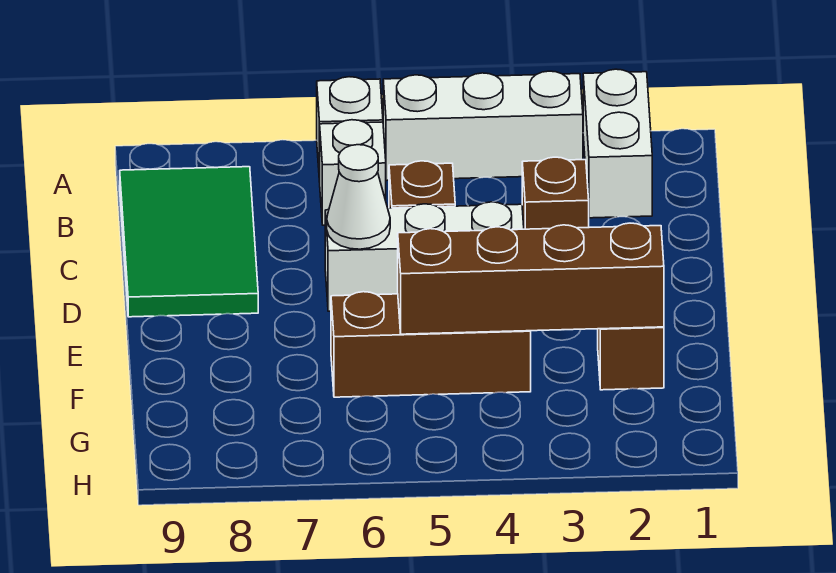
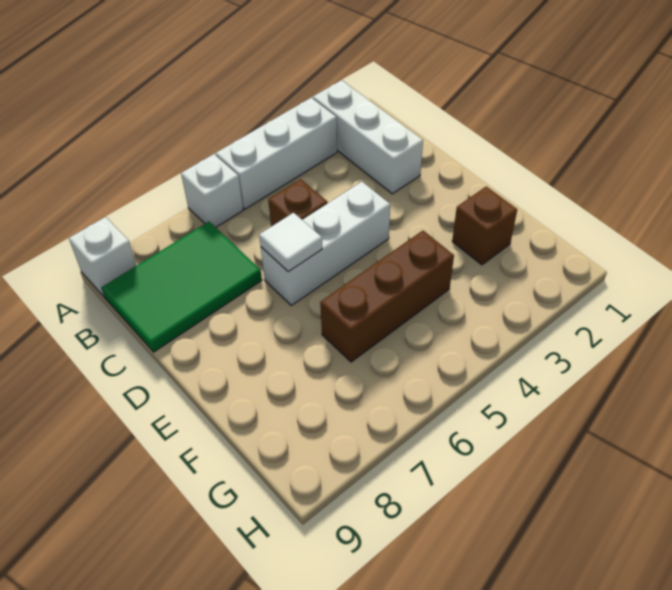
white 1x2 brick [583,69,652,218] -> white 1x3 brick [313,80,423,194]
white 1x1 brick [320,120,386,225] -> white 1x1 brick moved to [69,217,136,296]
green 2x3 tile [120,167,258,317] -> green 2x3 tile turned to [101,222,262,352]
brown 1x1 brick [522,157,589,229] -> none
white 1x1 cone [327,145,390,249] -> white 1x1 tile [259,213,322,271]
brown 1x4 brick [398,223,664,334] -> none

